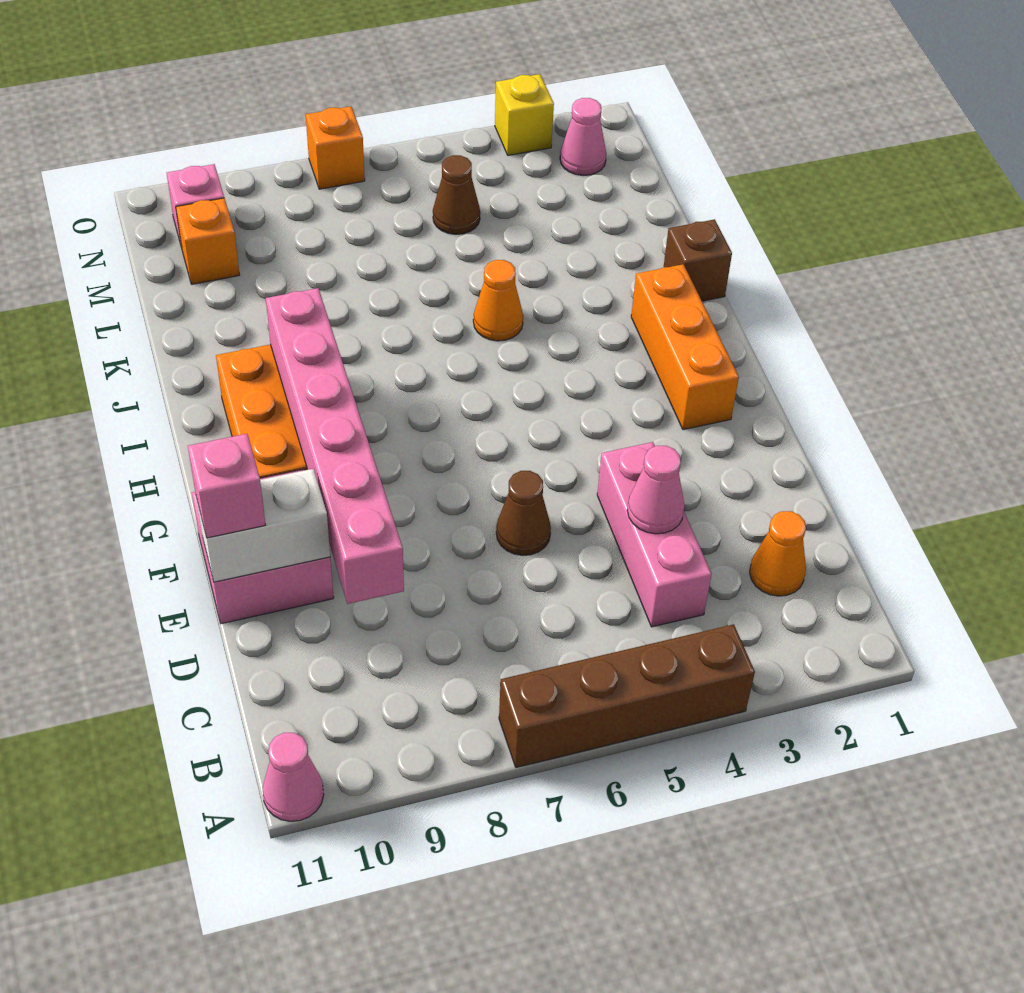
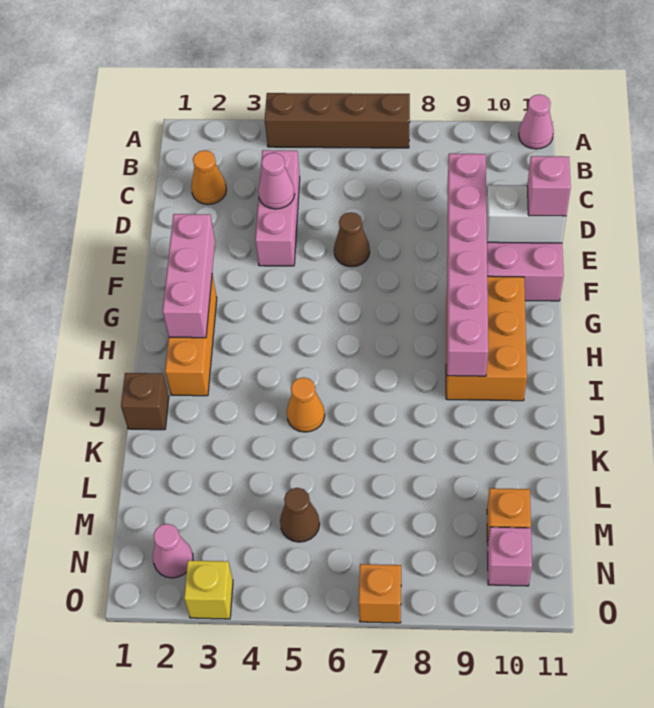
none -> pink 1x3 brick [163,214,215,338]

